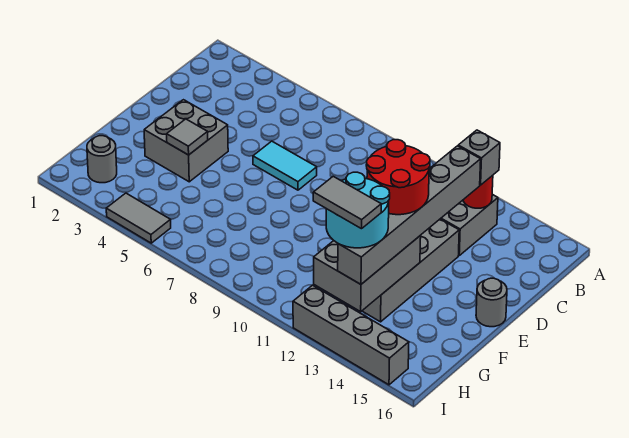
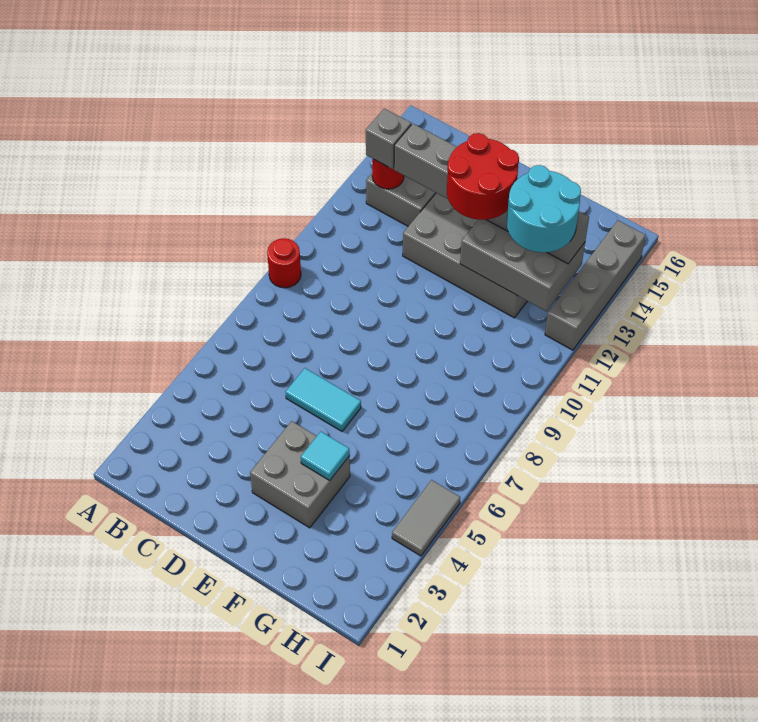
none -> red 1x1 round brick [267,238,301,288]
cyan 1x2 tile [253,141,317,190] -> cyan 1x2 tile turned to [286,368,361,431]
grey 1x1 round brick [476,278,507,327] -> none
grey 1x1 tile [167,119,208,155] -> cyan 1x1 tile [301,432,350,481]
grey 1x1 round brick [87,136,117,183] -> none
grey 1x2 tile [313,176,381,229] -> none

